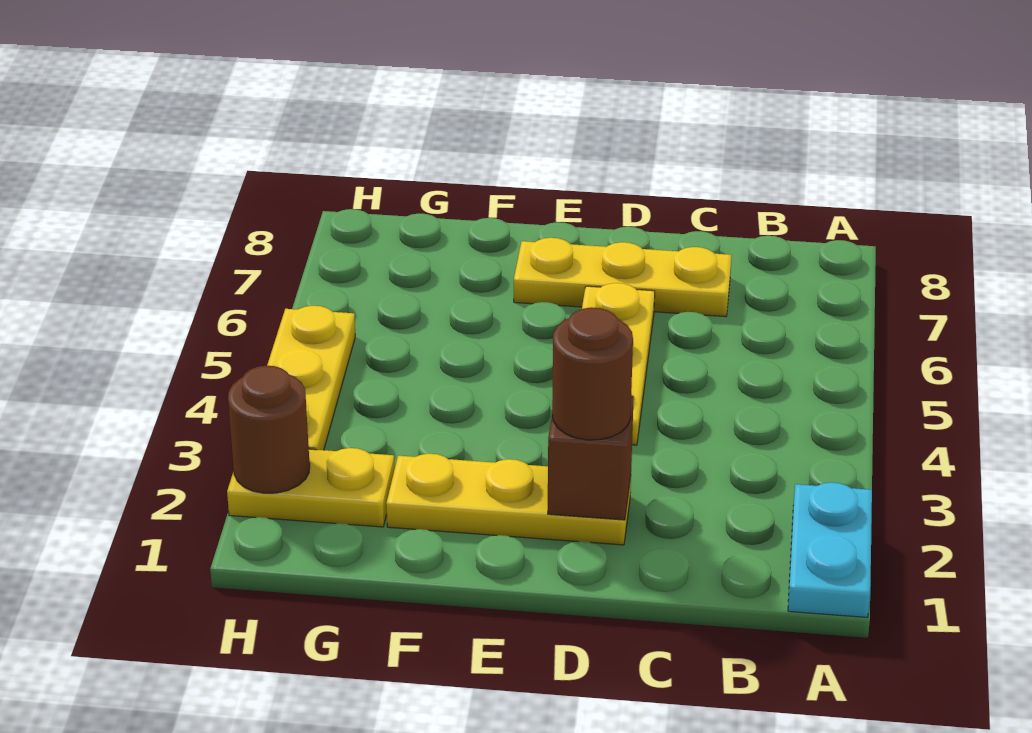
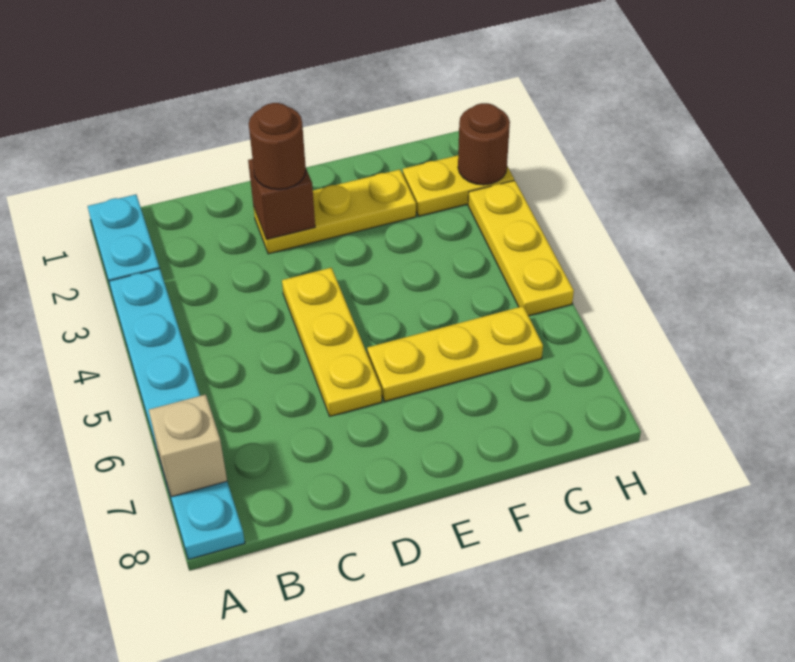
none -> cyan 1x6 plate [109,268,245,560]
none -> tan 1x1 brick [149,394,227,497]
yellow 1x3 plate [514,238,731,317] -> yellow 1x3 plate moved to [367,306,543,402]

